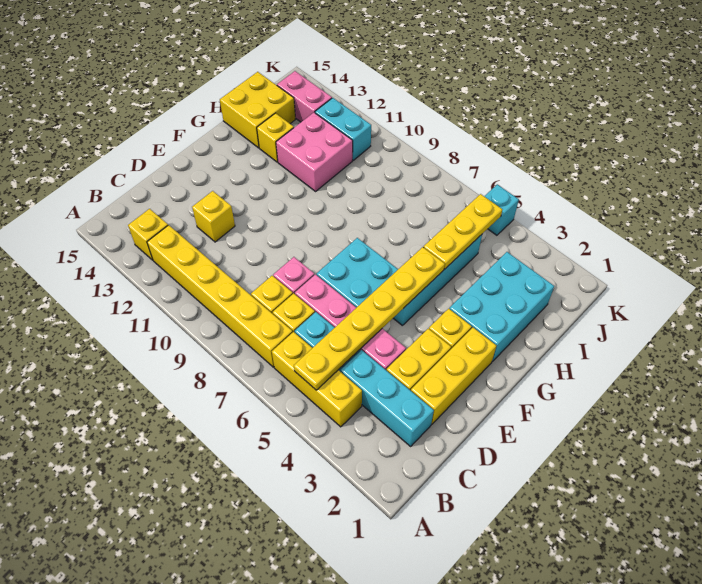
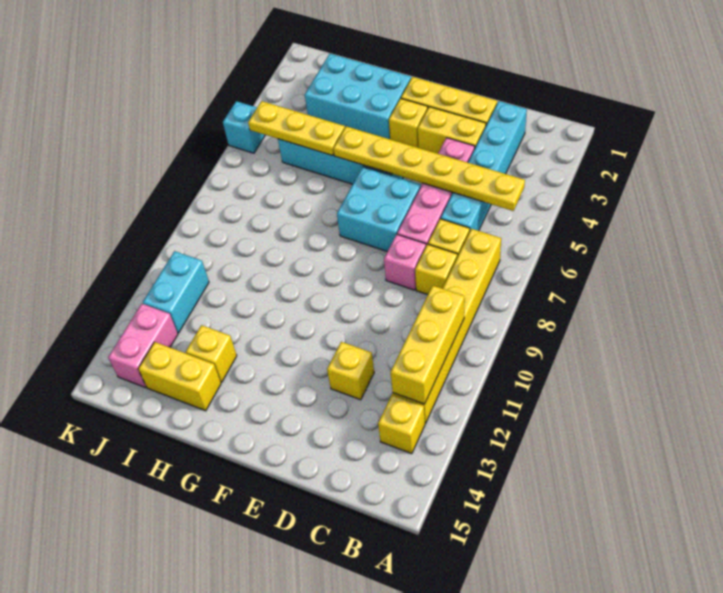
yellow 1x3 brick [272,332,362,427] -> yellow 1x3 brick moved to [391,285,464,404]
pink 2x2 brick [276,113,353,191] -> none
yellow 2x2 brick [220,72,296,148] -> yellow 1x2 brick [138,342,221,411]

